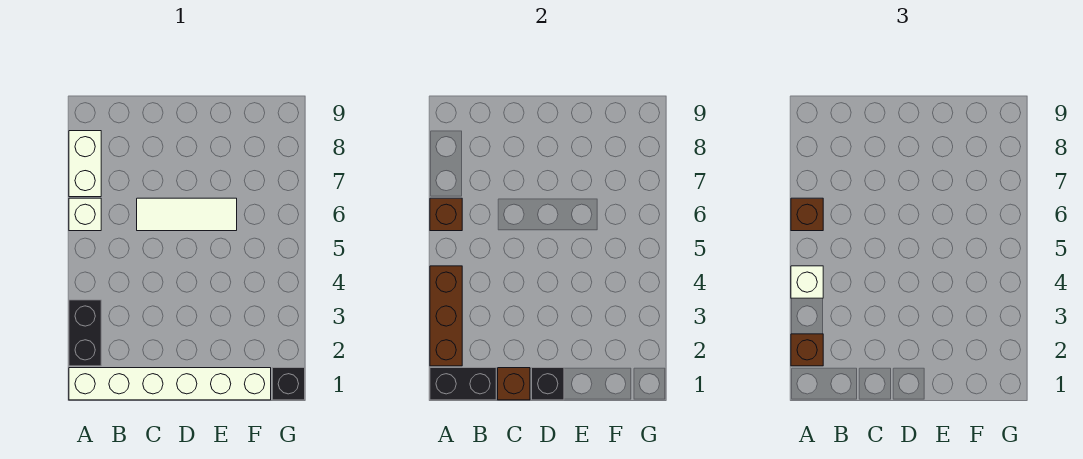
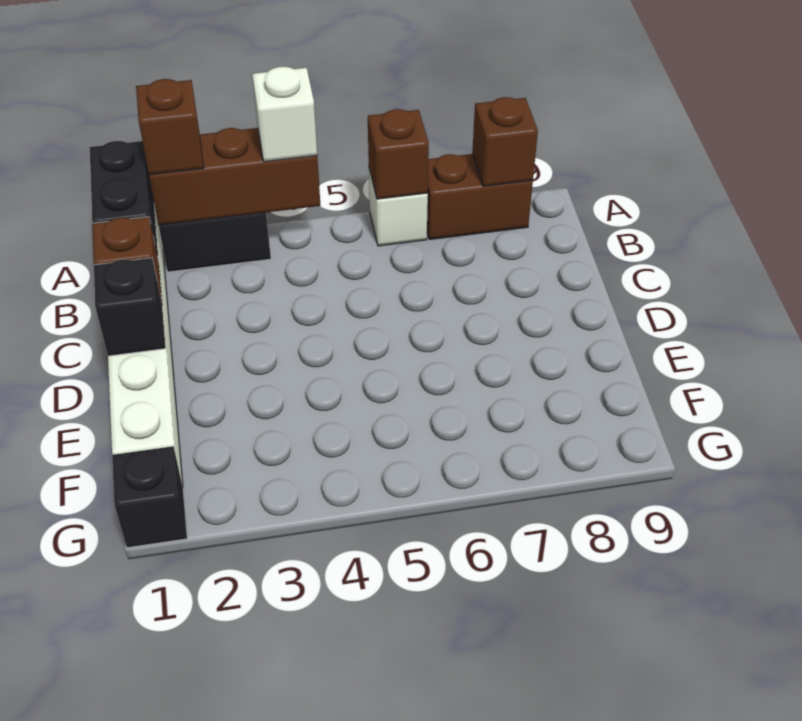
brown 1x1 brick [791,198,823,231] -> brown 1x1 brick moved to [472,97,538,186]
white 1x2 brick [69,131,101,197] -> brown 1x2 brick [427,154,533,240]
white 1x3 tile [137,198,237,231] -> none

